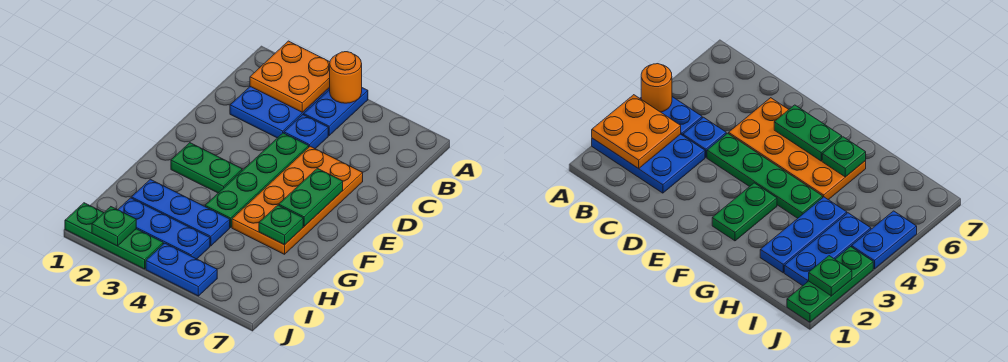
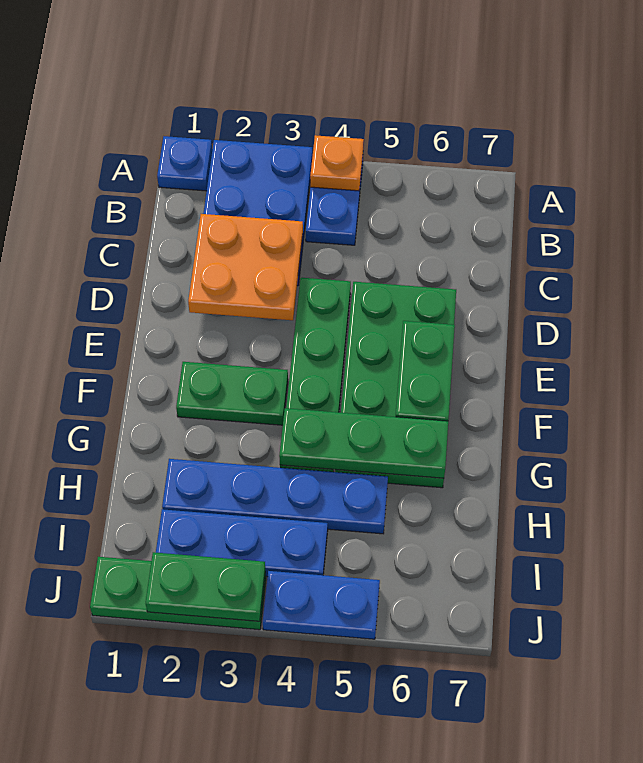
orange 2x2 plate [250,41,330,113] -> orange 2x2 plate moved to [188,214,303,320]
orange 1x1 round brick [329,52,362,103] -> orange 1x1 plate [310,135,364,191]
blue 1x1 plate [284,115,328,149] -> blue 1x1 plate moved to [157,136,212,191]
orange 2x4 plate [232,146,363,254] -> green 2x4 plate [335,282,456,488]
green 1x1 plate [259,205,303,245] -> green 1x3 plate [279,408,448,478]
blue 1x3 plate [132,179,230,246] -> blue 1x4 plate [162,459,388,534]
green 1x1 plate [92,207,136,246] -> green 1x2 plate [146,552,265,621]

